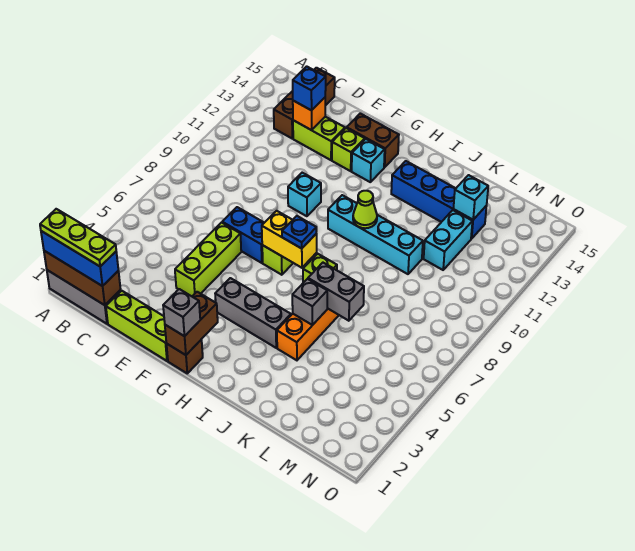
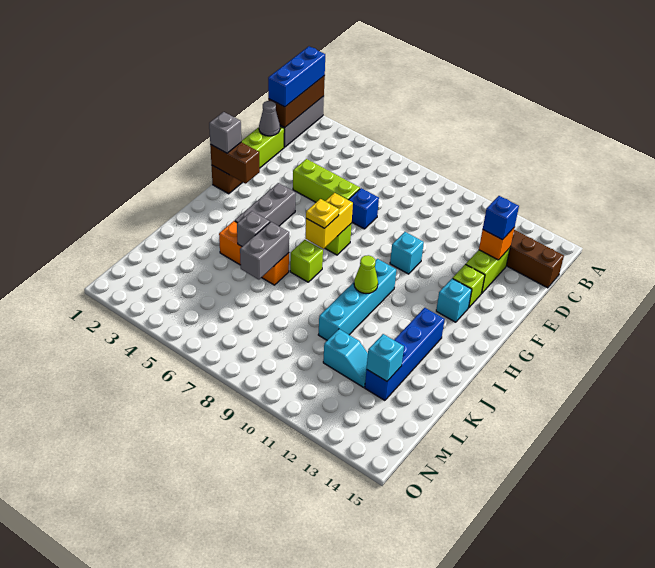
lime 1x3 plate [40,209,116,266] -> none
none -> grey 1x1 cone [259,101,280,136]
blue 1x2 brick [222,207,264,263] -> blue 1x1 brick [349,188,379,229]
brown 1x2 brick [347,113,399,167] -> none
blue 1x1 plate [282,216,316,248] -> yellow 1x1 plate [306,199,339,228]
cyan 1x2 brick [424,210,472,270] -> cyan 1x2 slope [323,329,368,387]

